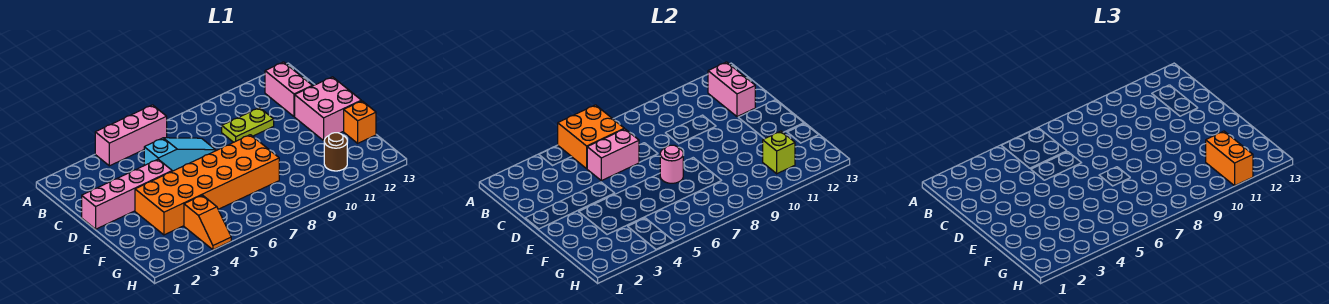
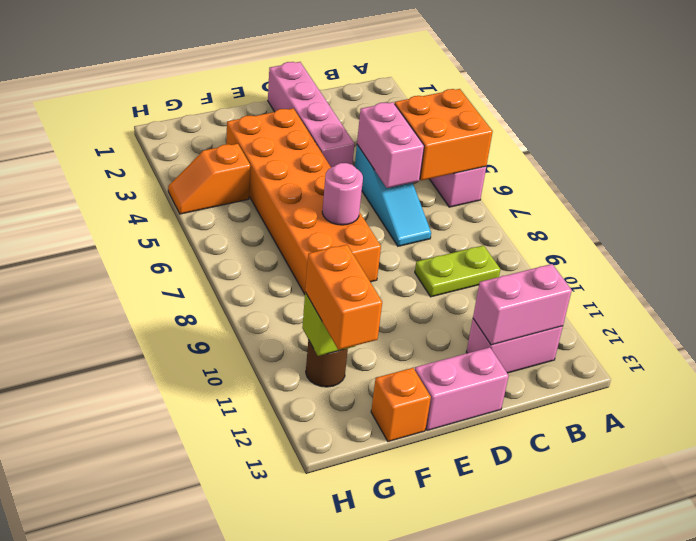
lime 1x2 plate [222,108,274,142] -> lime 1x2 plate turned to [415,245,500,297]
pink 2x2 brick [295,77,361,140] -> pink 1x2 brick [415,347,509,431]
orange 1x2 brick [1206,131,1253,186] -> orange 1x2 brick turned to [305,245,382,350]

